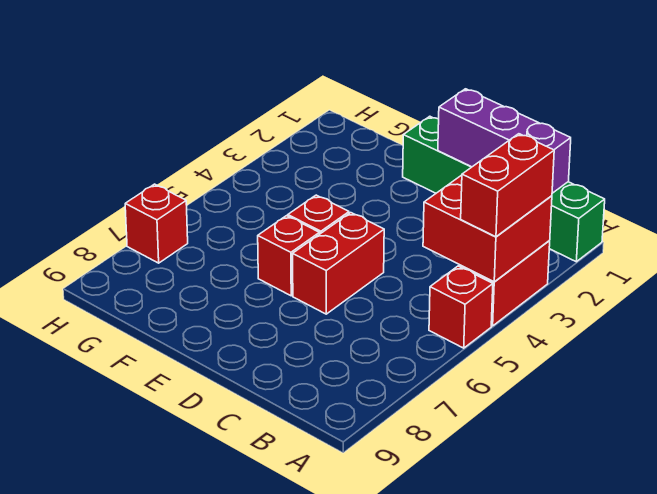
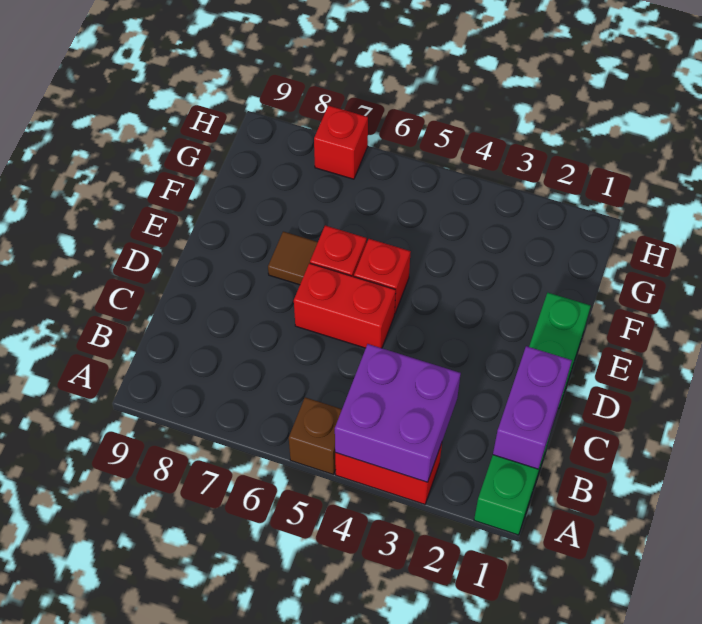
red 2x2 brick [423,175,552,282] -> purple 2x2 brick [335,344,461,482]
red 1x2 brick [461,134,554,237] -> none
red 1x1 brick [429,266,493,348] -> brown 1x1 brick [289,397,342,474]
purple 1x3 brick [438,89,571,193] -> purple 1x2 brick [493,346,572,469]
none -> brown 1x1 tile [268,231,318,285]

